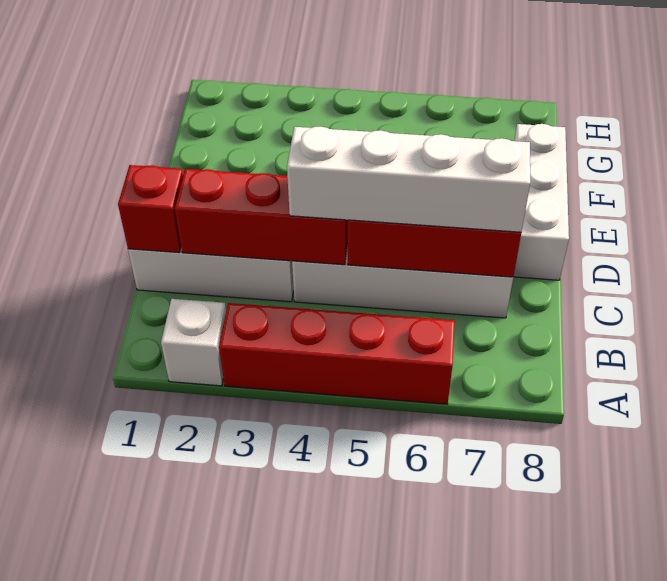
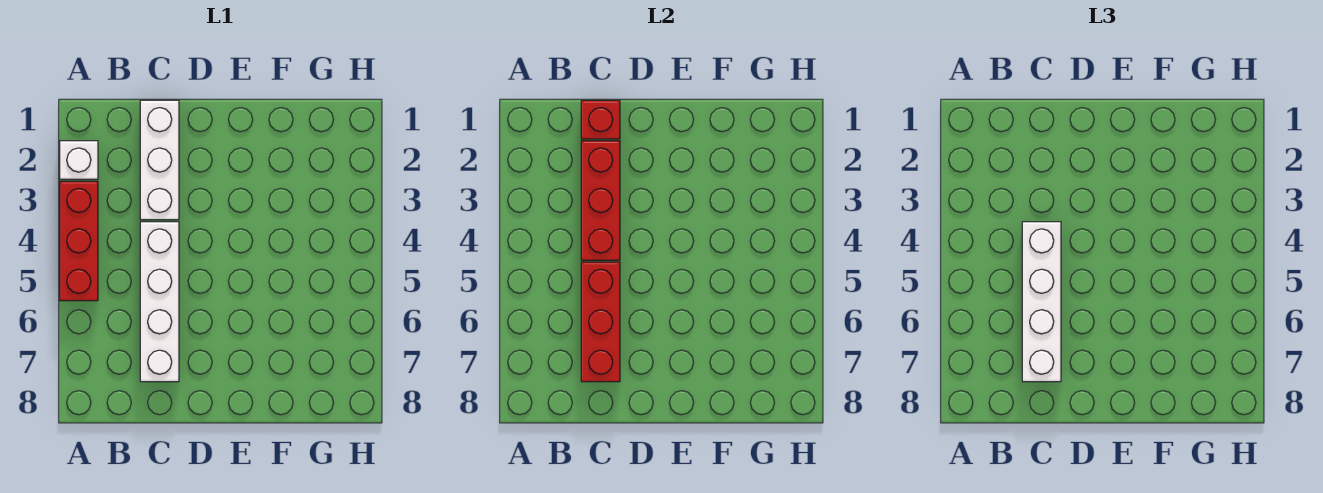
red 1x4 brick [219,303,455,404] -> red 1x3 brick [60,181,98,301]
white 1x3 brick [514,124,569,280] -> none

